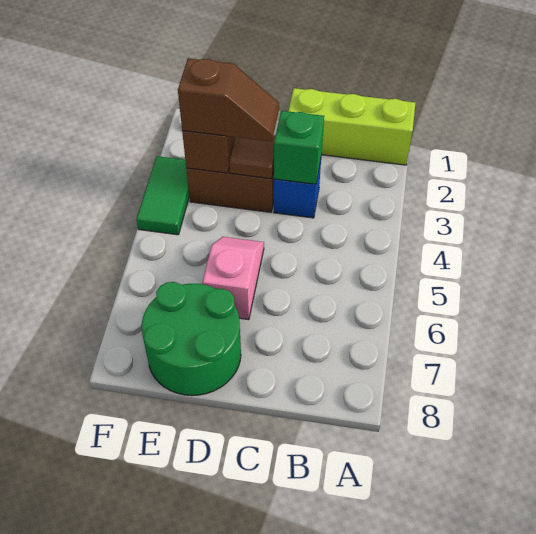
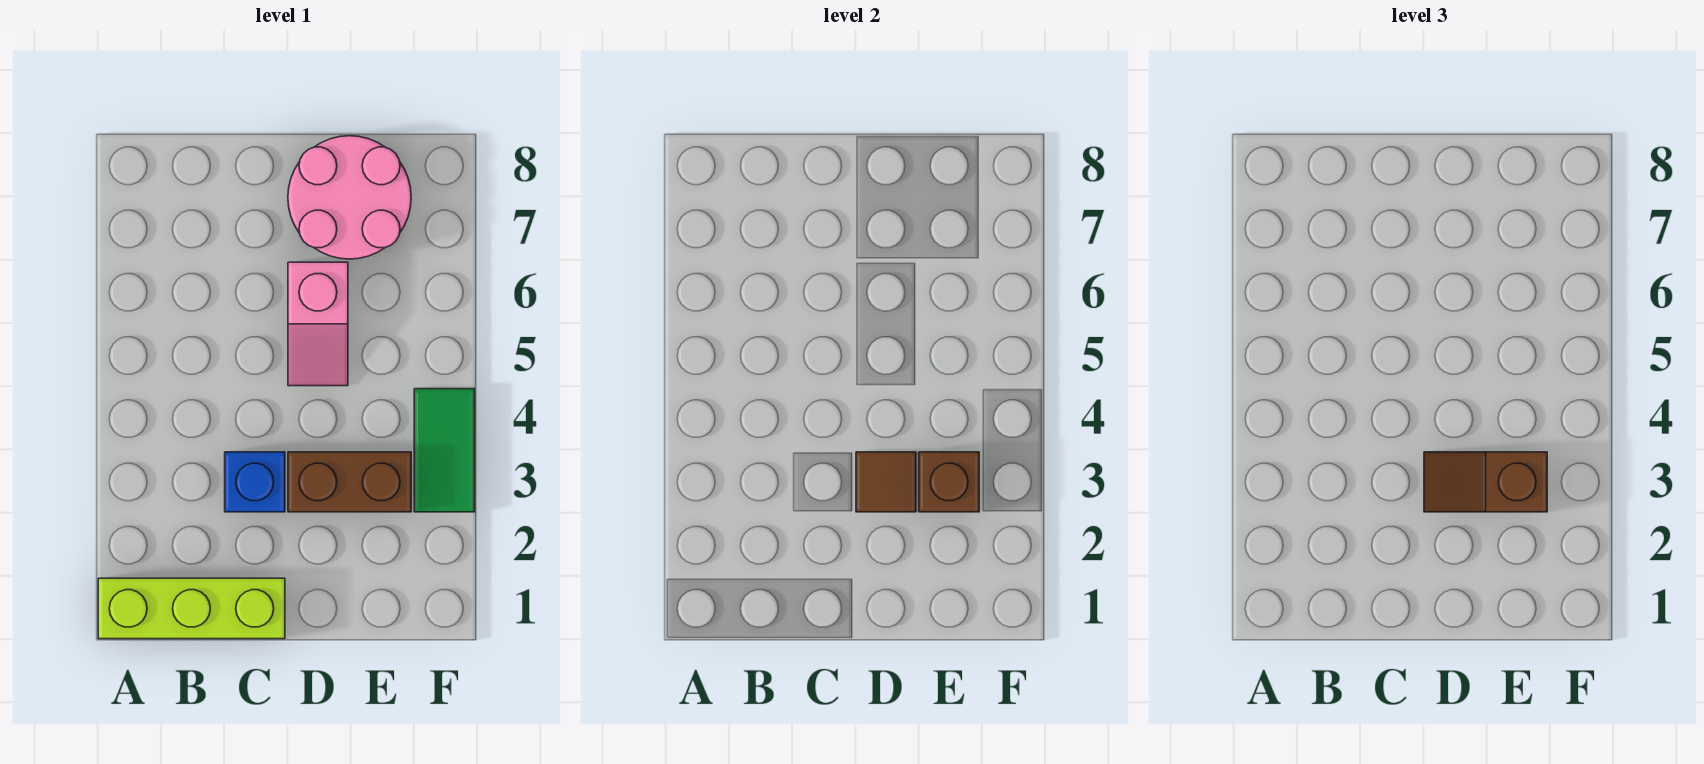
green 1x1 brick [274,111,324,184] -> none
green 2x2 round brick [142,282,241,396] -> pink 2x2 round brick [288,136,411,259]

